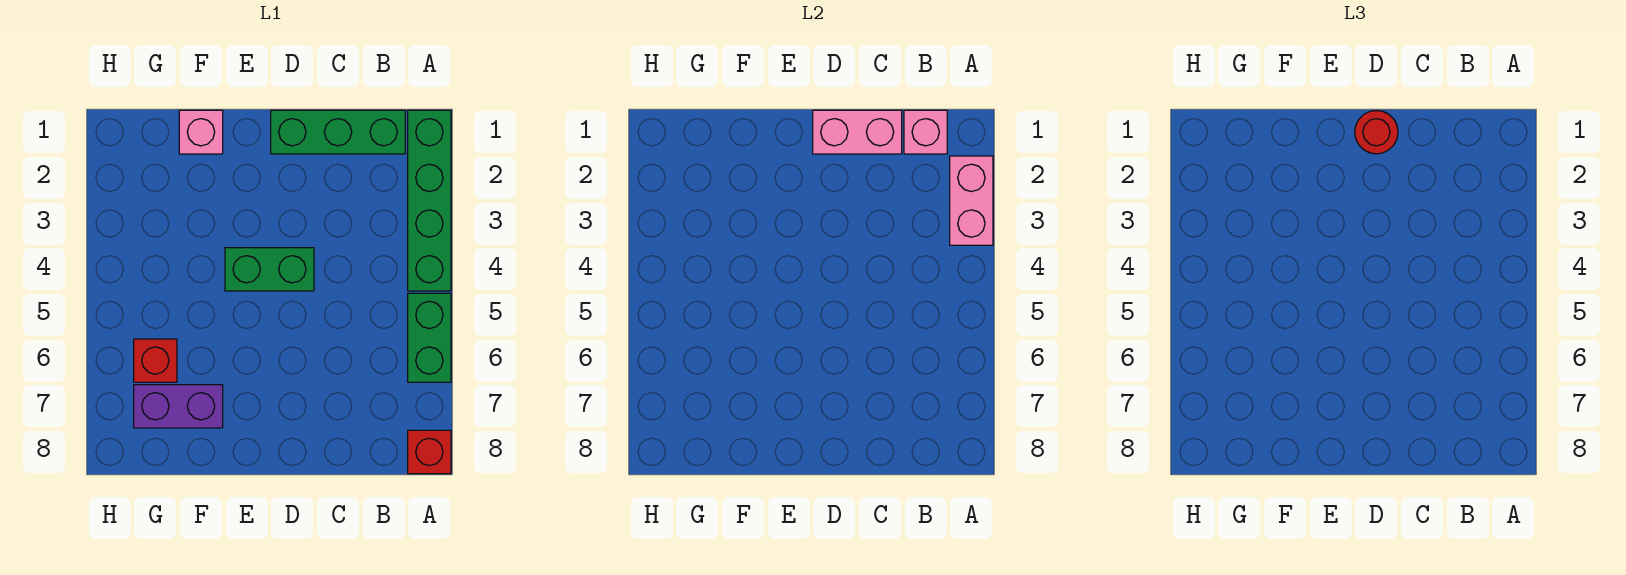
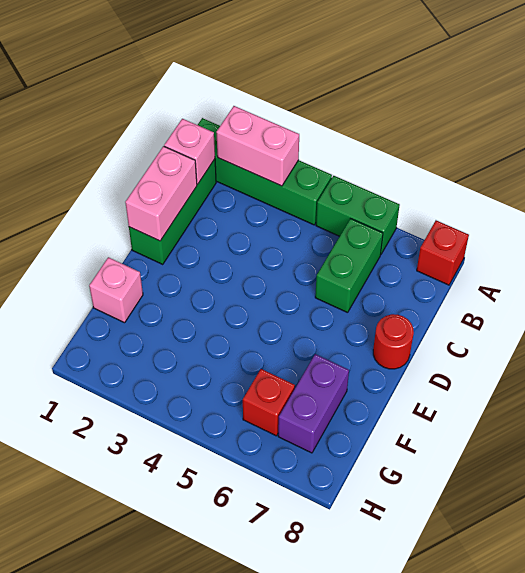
red 1x1 round brick [1355,111,1398,154] -> red 1x1 round brick moved to [373,314,414,369]
green 1x2 brick [225,248,314,291] -> green 1x2 brick moved to [315,219,383,313]

